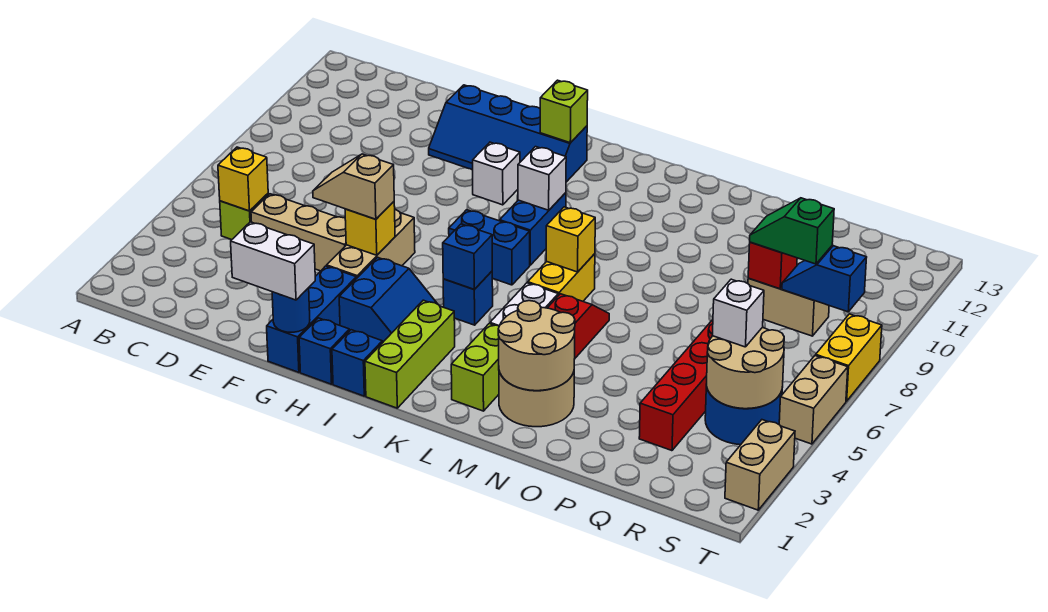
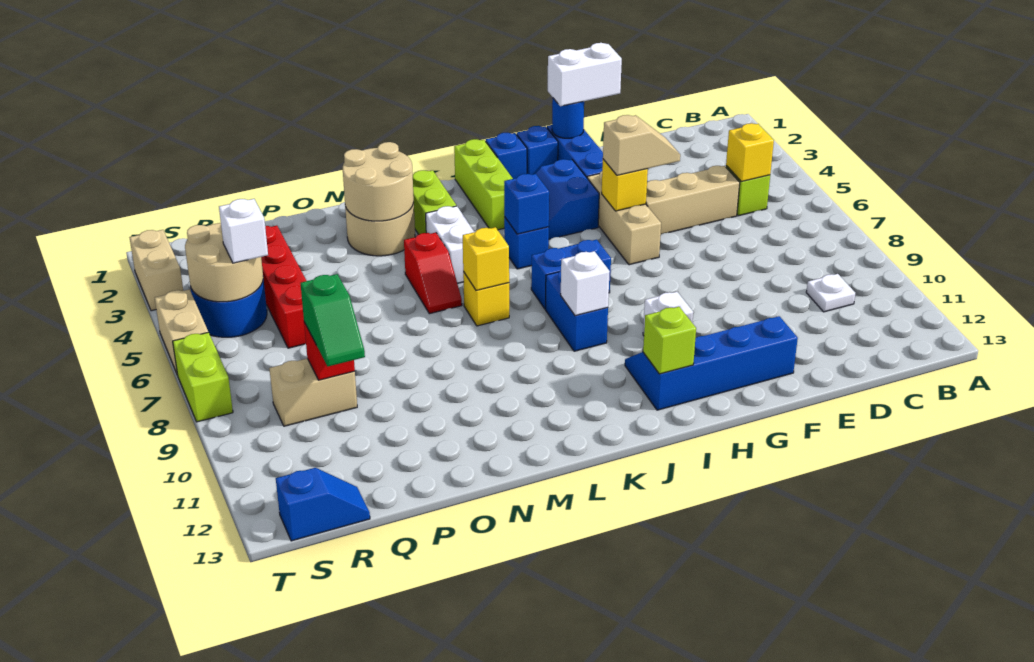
none -> white 1x1 plate [806,274,855,312]
yellow 1x2 brick [528,254,595,301] -> yellow 1x1 brick [463,272,509,326]
green 1x2 slope [750,198,834,264] -> green 1x2 slope turned to [301,274,365,366]
blue 1x2 slope [782,246,867,312] -> blue 1x2 slope moved to [276,468,370,541]
yellow 1x2 brick [816,314,882,401] -> lime 1x2 brick [173,332,233,422]

